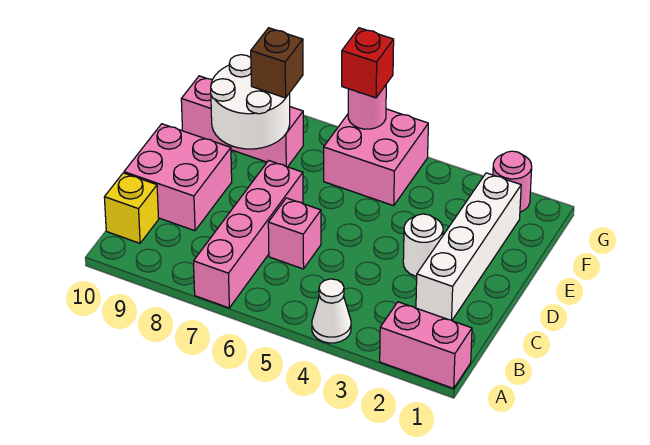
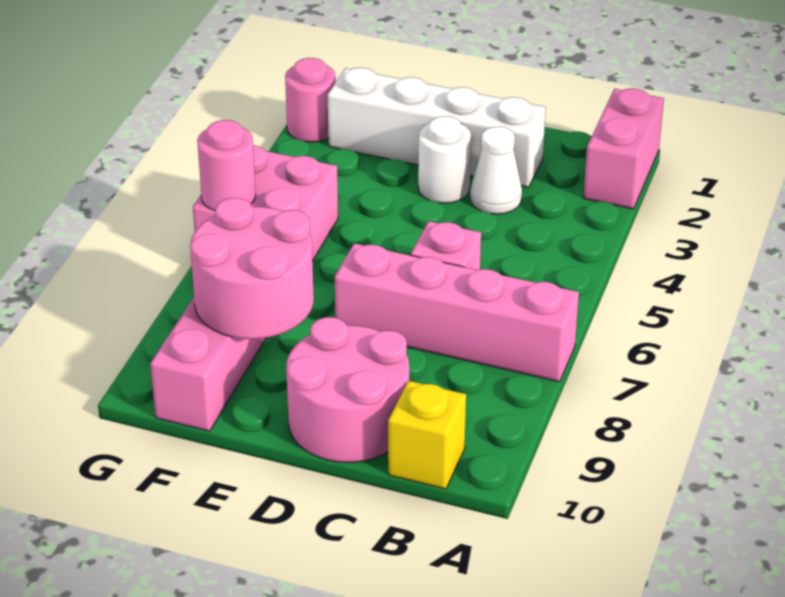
white 1x1 cone [312,279,351,343] -> white 1x1 cone moved to [470,127,522,214]
pink 2x2 brick [124,124,232,231] -> pink 2x2 round brick [286,317,409,463]
white 2x2 round brick [211,55,290,149] -> pink 2x2 round brick [190,198,314,339]
brown 1x1 brick [251,28,303,98] -> none
red 1x1 brick [342,28,394,98] -> none

